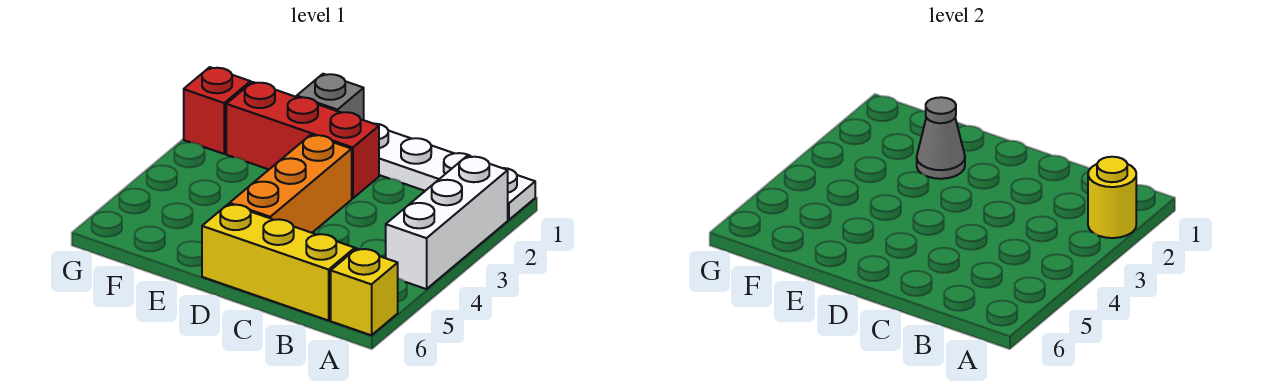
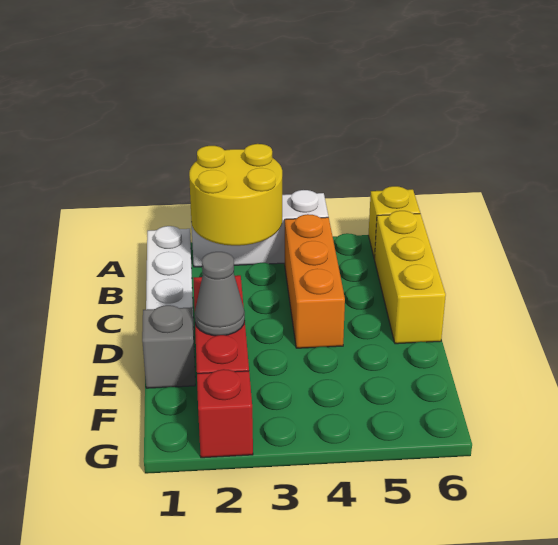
yellow 1x1 round brick [1088,157,1136,238] -> yellow 2x2 round brick [189,144,282,246]
orange 1x3 brick [230,135,352,233] -> orange 1x3 brick turned to [285,214,345,348]

